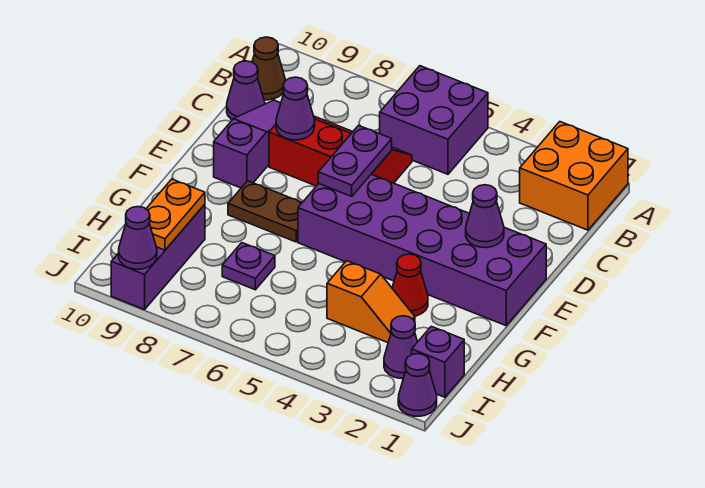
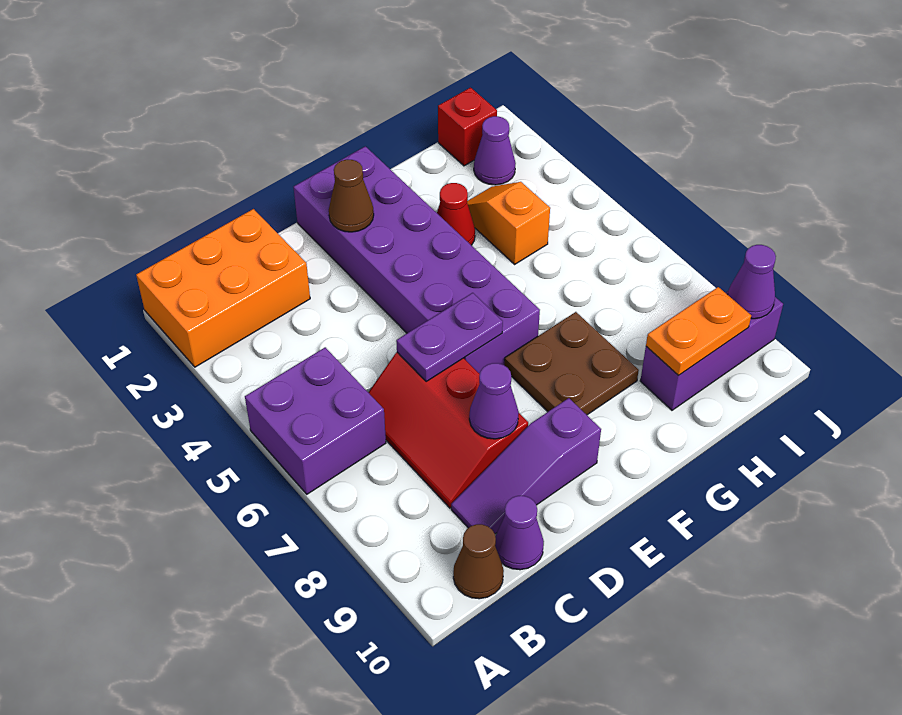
orange 2x2 brick [520,122,628,230] -> orange 2x3 brick [136,209,310,367]
purple 1x1 cone [466,185,504,248] -> brown 1x1 cone [329,160,374,232]
brown 1x2 plate [228,181,302,242] -> brown 2x2 plate [504,312,639,415]
purple 1x1 plate [222,243,275,290] -> none
purple 1x1 brick [412,326,464,397] -> red 1x1 brick [438,88,497,166]
purple 1x1 cone [398,354,437,416] -> none

